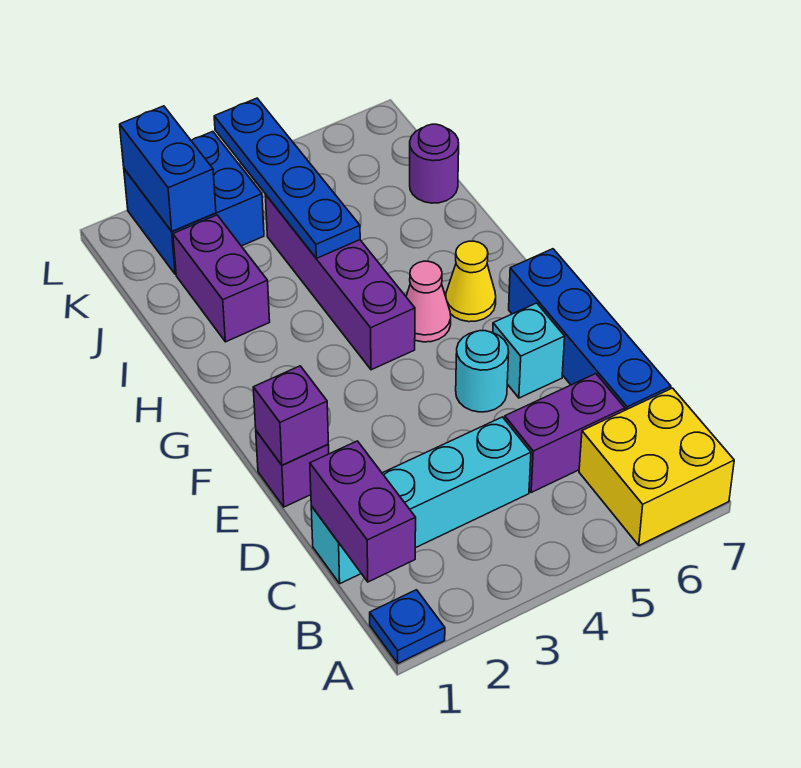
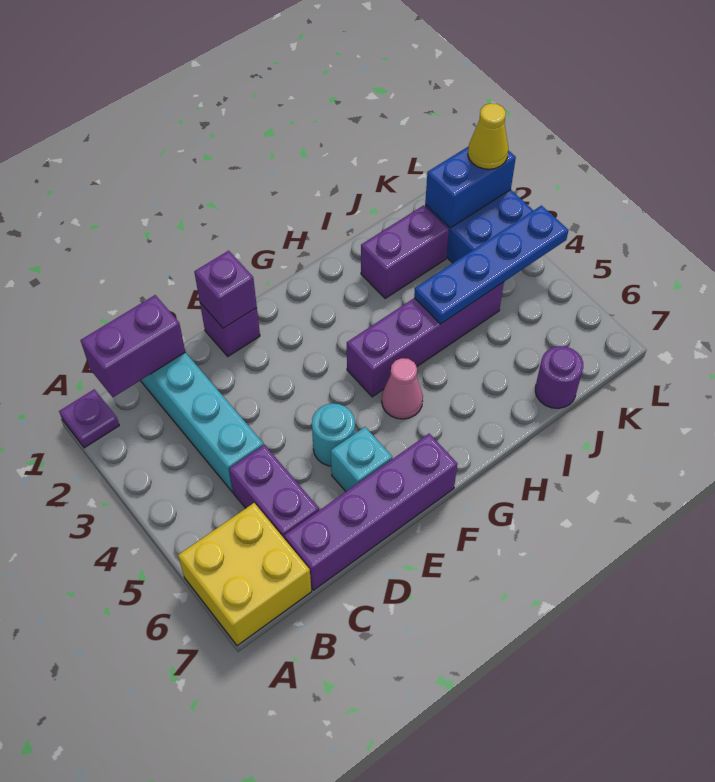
blue 1x1 plate [370,590,445,663] -> purple 1x1 plate [59,389,119,448]
blue 1x4 brick [509,249,671,410] -> purple 1x4 brick [284,434,457,590]
yellow 1x1 cone [446,241,496,322] -> yellow 1x1 cone moved to [468,103,508,169]

